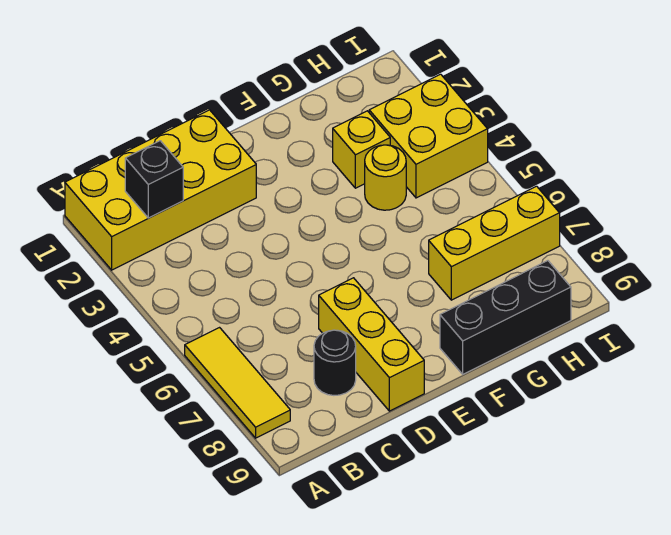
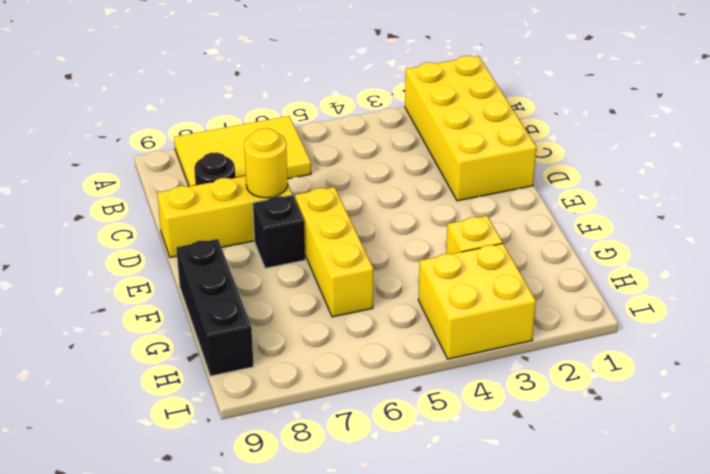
yellow 1x3 tile [185,328,290,438] -> yellow 2x3 tile [174,116,311,186]
black 1x1 brick [125,141,183,218] -> black 1x1 brick moved to [253,195,305,268]
yellow 1x1 round brick [365,145,406,210] -> yellow 1x1 round brick moved to [244,128,288,198]
yellow 1x3 brick [429,186,560,300] -> yellow 1x3 brick moved to [295,187,373,317]

